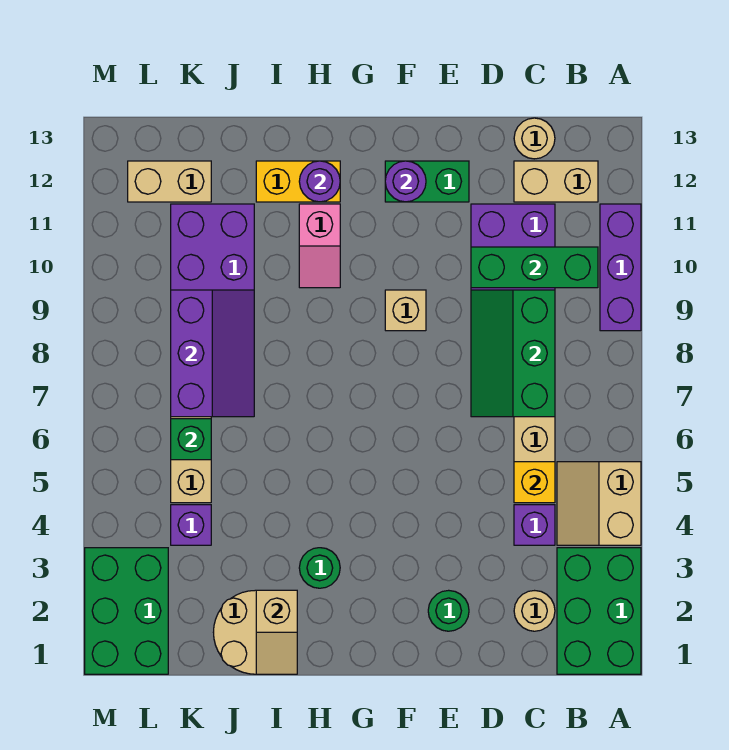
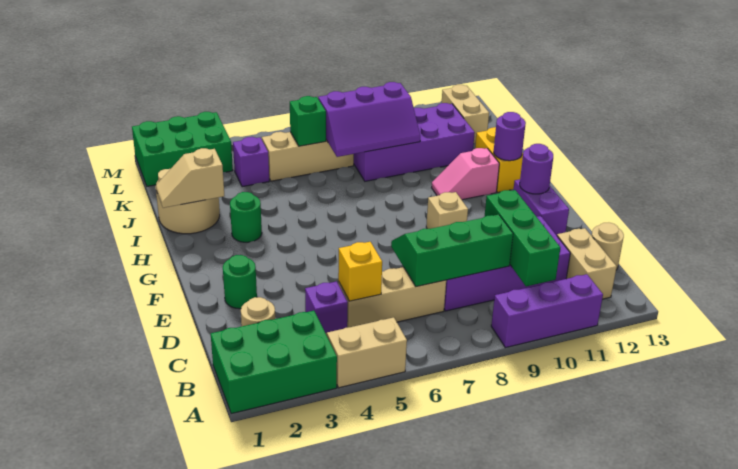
green 1x2 brick [385,161,469,202] -> purple 1x2 brick [513,179,569,235]

